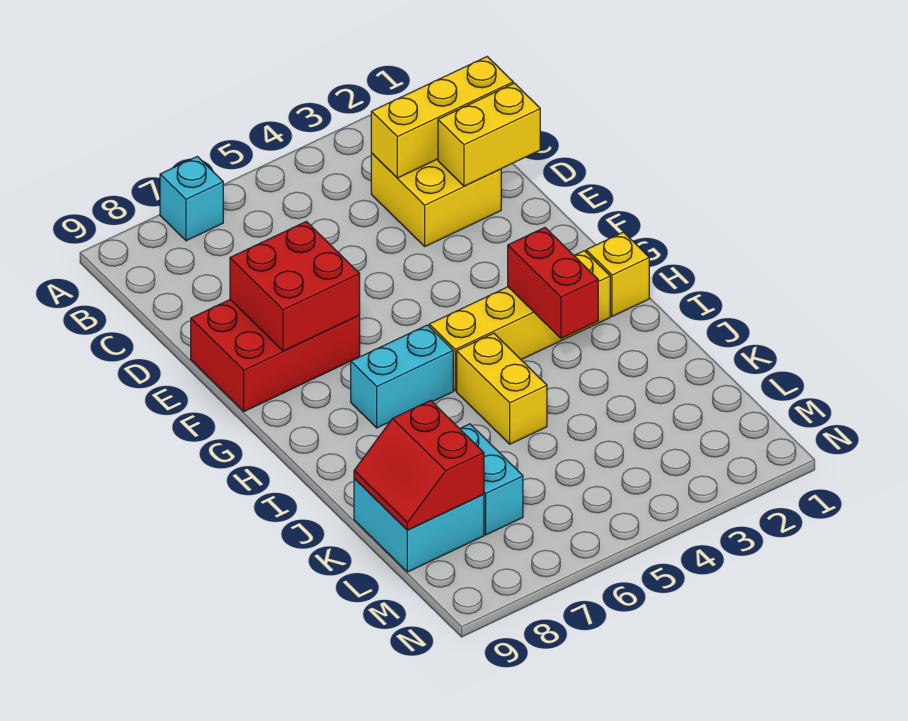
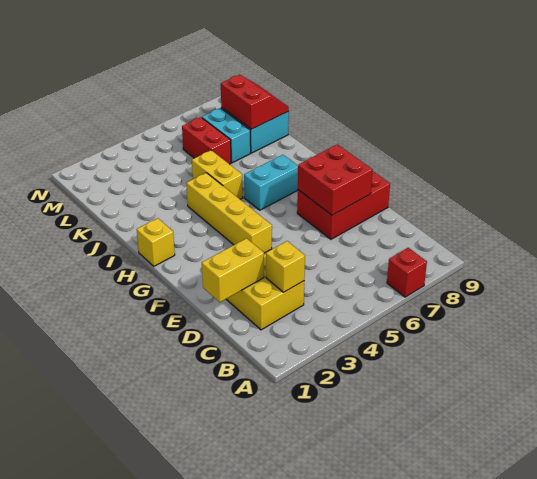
cyan 1x1 brick [160,156,223,241] -> red 1x1 brick [387,248,427,297]
yellow 1x3 brick [371,57,513,178] -> yellow 1x1 brick [266,241,305,292]
yellow 1x4 brick [429,251,610,391] -> yellow 1x4 brick turned to [186,173,272,253]
red 1x2 brick [508,228,598,338] -> red 1x2 brick moved to [182,117,231,164]

